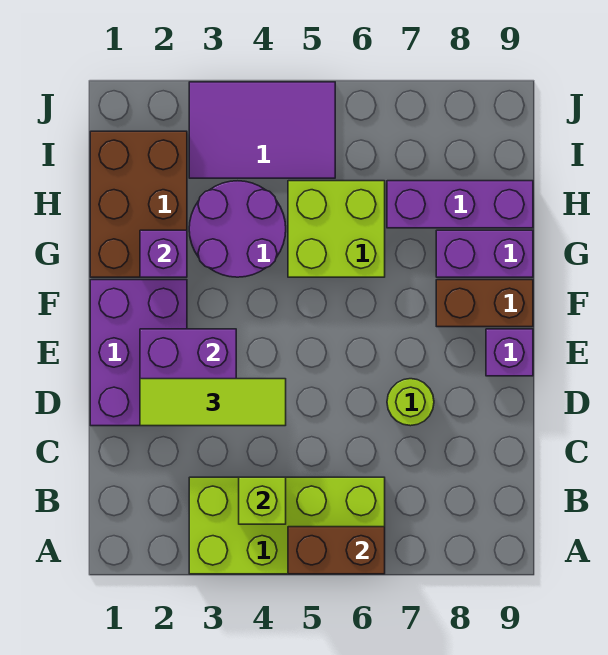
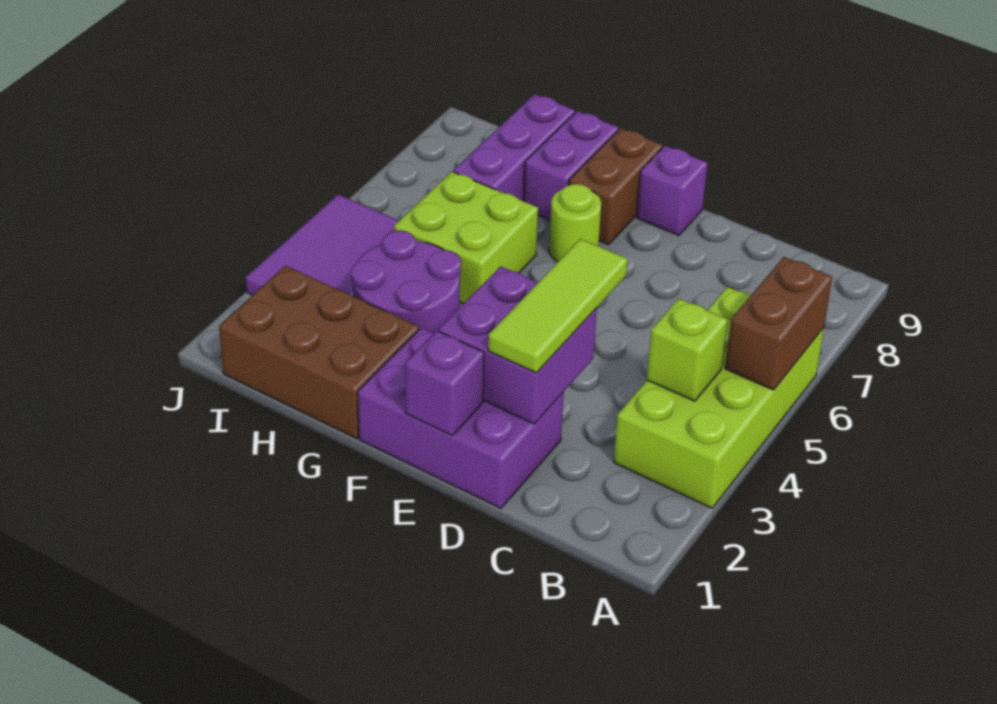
lime 1x1 round brick [387,379,434,426] -> lime 1x1 round brick moved to [549,184,601,262]
purple 1x1 brick [140,230,187,277] -> purple 1x1 brick moved to [405,331,484,435]

